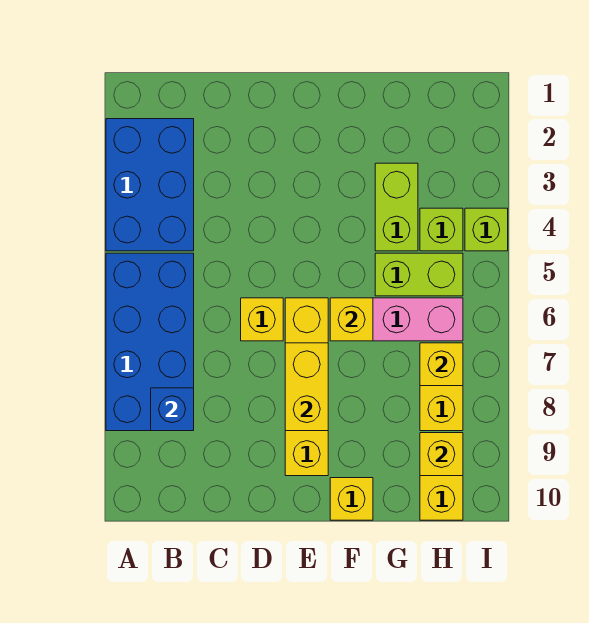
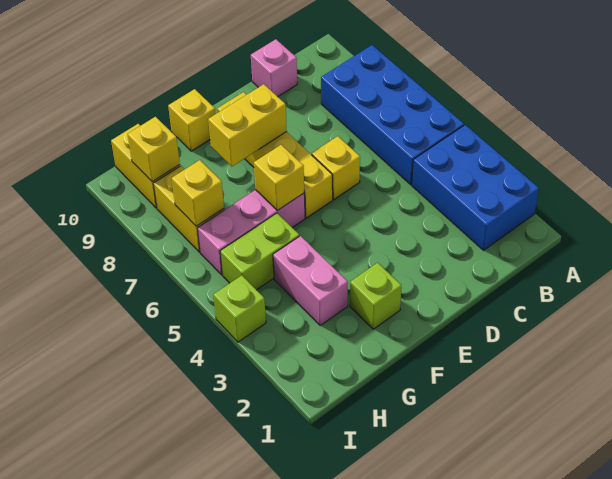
blue 1x1 brick [151,388,194,431] -> none
none -> pink 1x1 brick [251,39,297,97]
yellow 1x2 brick [285,343,328,431] -> yellow 1x2 brick turned to [208,84,287,166]
lime 1x2 brick [375,163,418,251] -> pink 1x2 brick [273,236,348,325]
lime 1x1 brick [420,208,463,251] -> lime 1x1 brick moved to [350,263,401,329]

